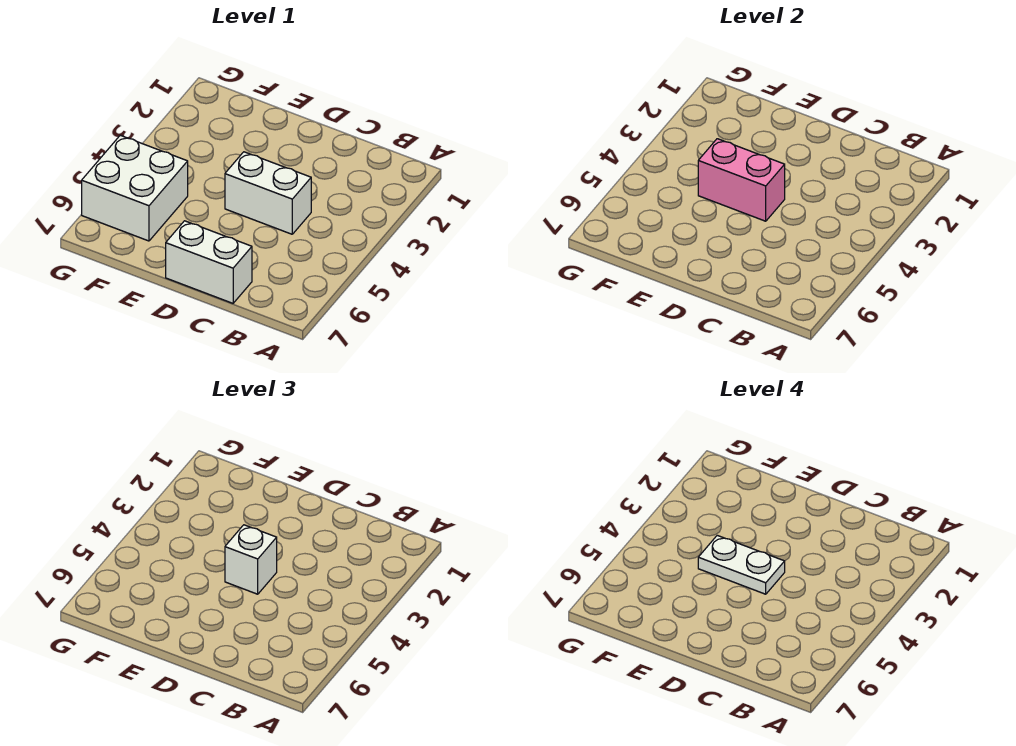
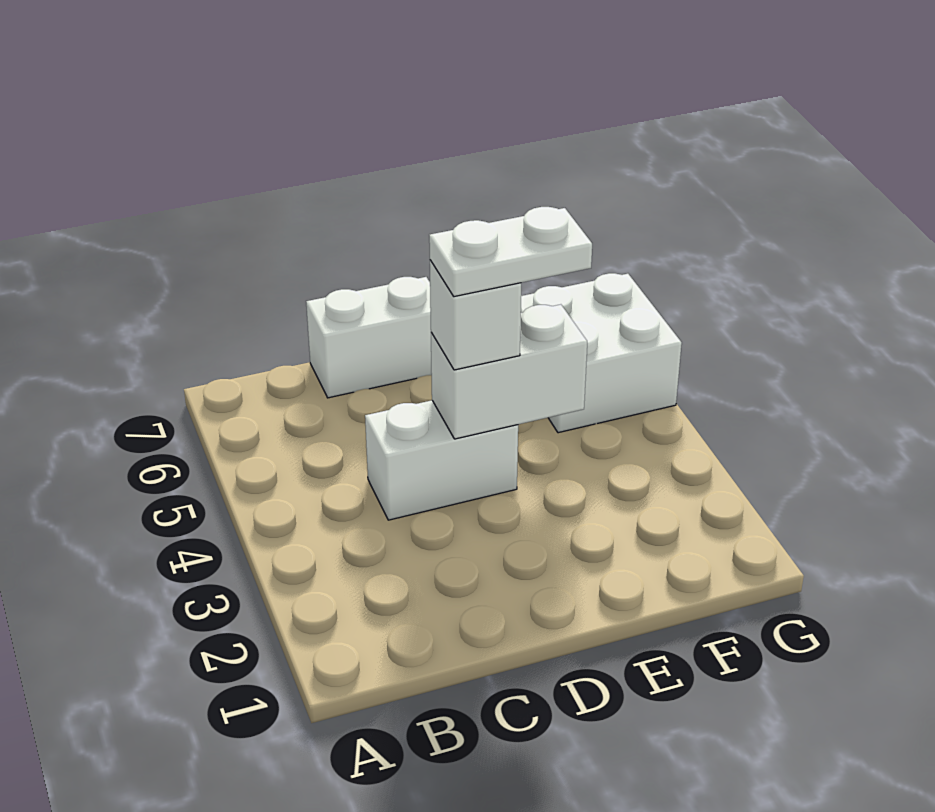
pink 1x2 brick [698,139,785,221] -> white 1x2 brick [431,304,587,439]

